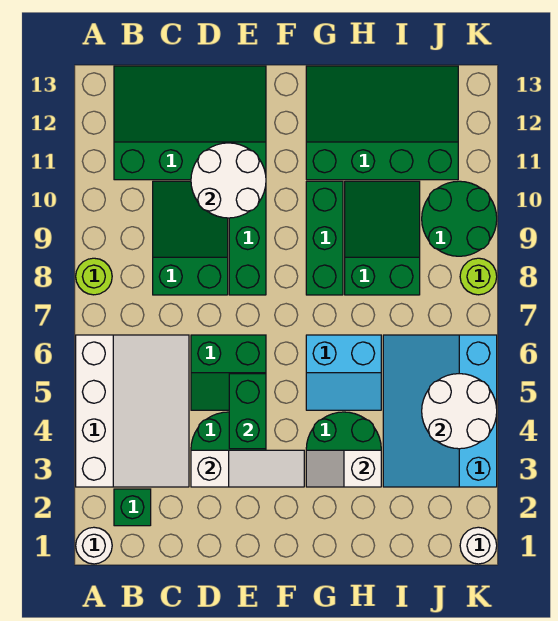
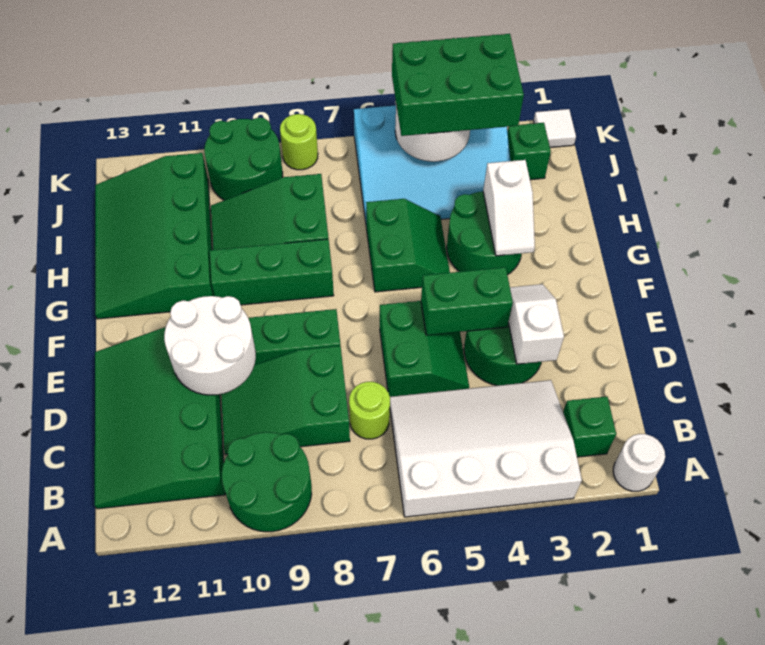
lime 1x1 round brick [76,258,112,295] -> lime 1x1 round brick moved to [349,382,390,439]
none -> green 2x2 round brick [222,432,312,532]
white 1x3 slope [191,450,304,487] -> white 1x2 slope [509,284,564,364]
cyan 2x2 slope [306,335,381,410] -> green 2x2 slope [366,199,450,292]
none -> green 1x1 brick [507,123,551,180]
none -> green 2x3 brick [392,34,524,136]
white 1x1 round brick [460,527,497,564] -> white 1x1 tile [534,109,576,147]

